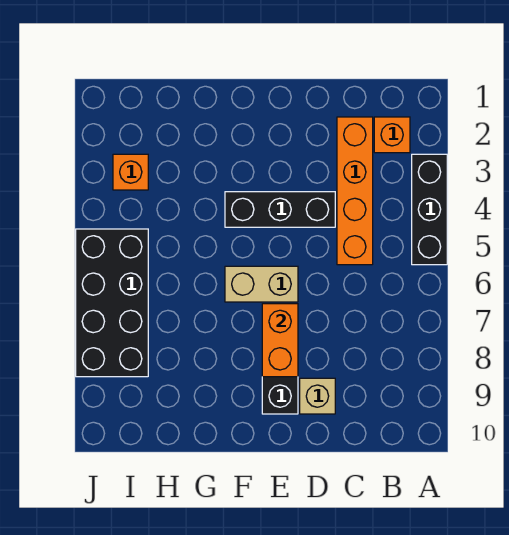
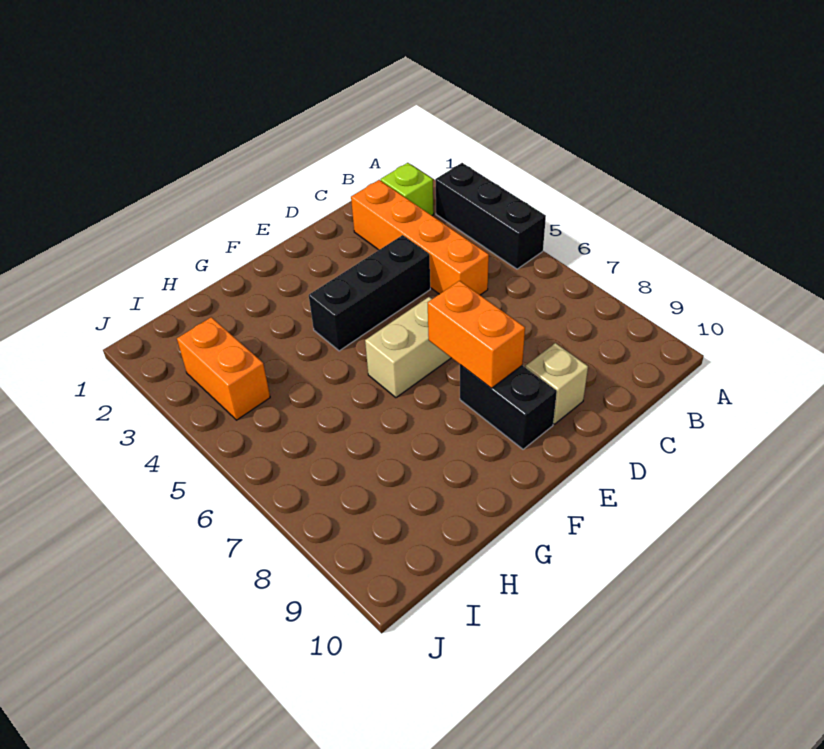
orange 1x1 brick [374,117,410,153] -> lime 1x1 brick [381,163,434,215]
orange 1x1 brick [113,154,148,190] -> orange 1x2 brick [177,317,270,420]
black 2x4 brick [76,229,148,377] -> none

